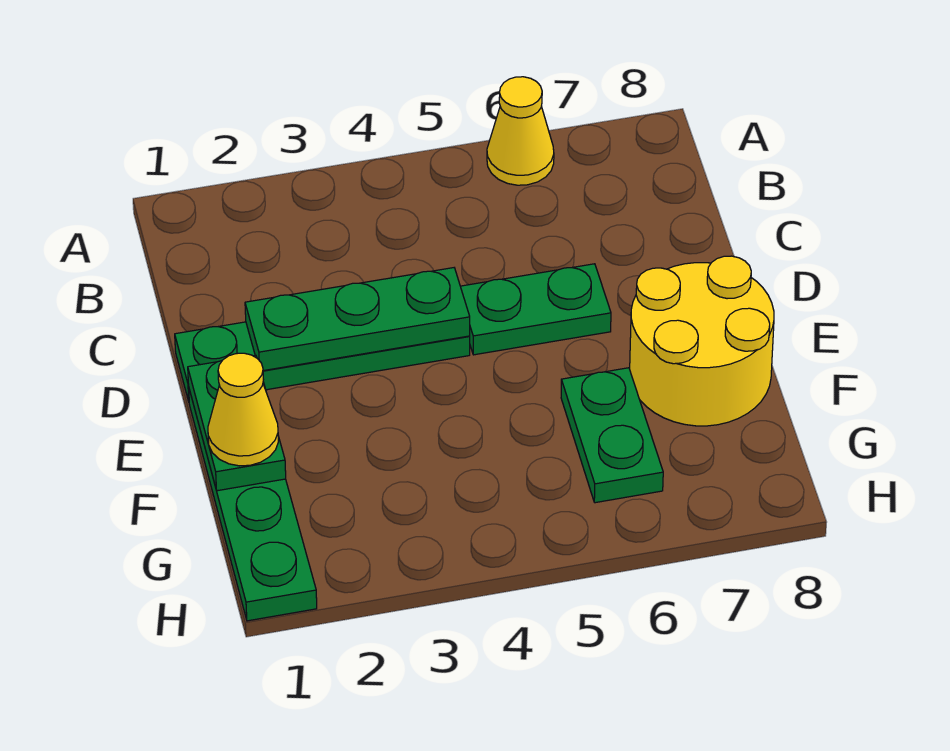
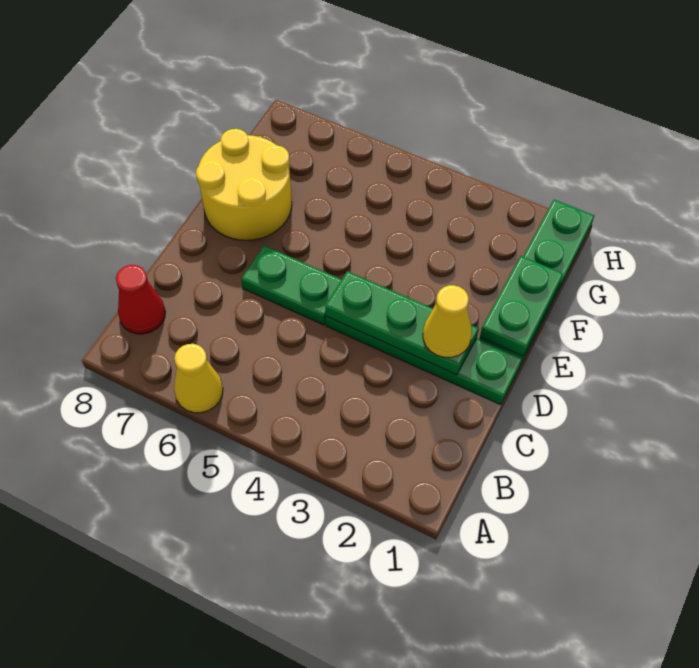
none -> red 1x1 cone [116,265,165,334]
yellow 1x1 cone [208,353,278,466] -> yellow 1x1 cone moved to [423,285,472,357]
green 1x2 plate [561,368,663,503] -> none

